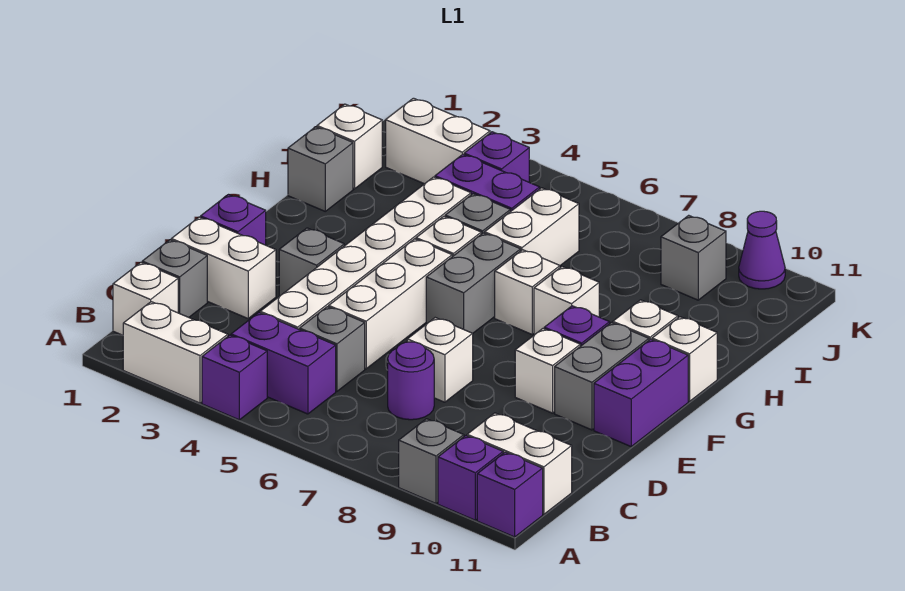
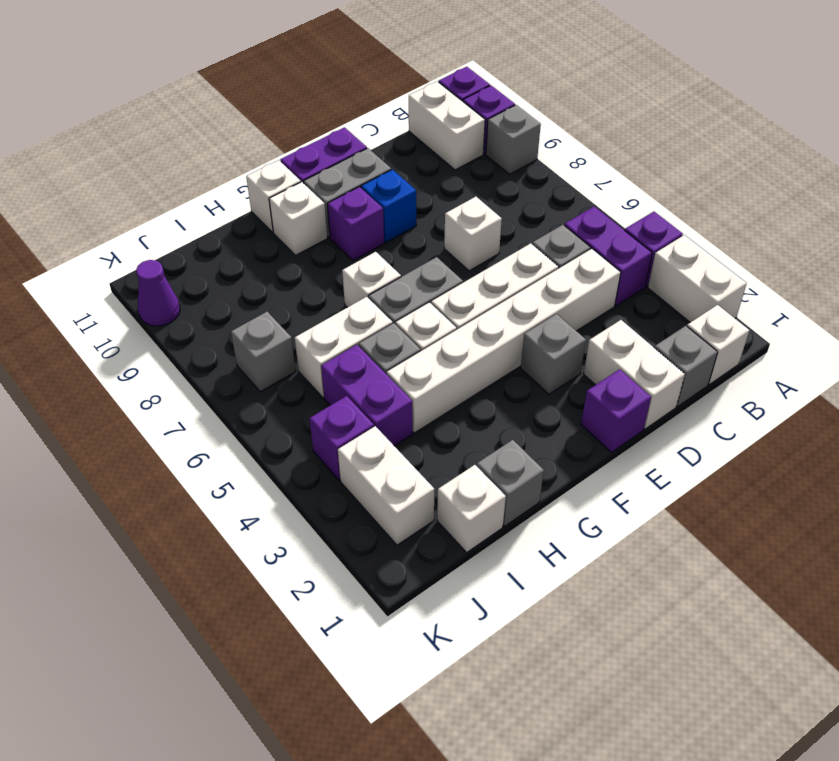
purple 1x1 round brick [388,342,434,420] -> none
white 1x1 brick [515,329,580,413] -> blue 1x1 brick [361,169,416,242]
white 1x1 brick [534,267,599,335] -> none
grey 1x1 brick [661,215,726,300] -> grey 1x1 brick moved to [231,312,296,392]

